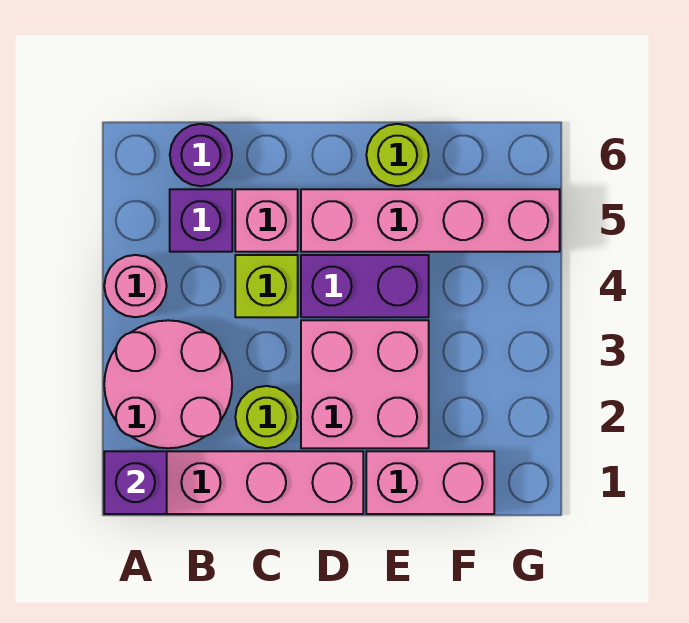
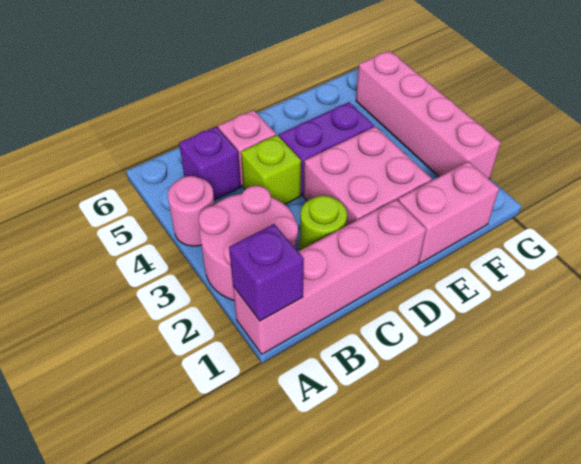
purple 1x1 round brick [170,124,232,186] -> none
pink 1x4 brick [301,189,560,252] -> pink 1x4 brick turned to [356,51,501,179]
lime 1x1 round brick [366,124,429,186] -> none

